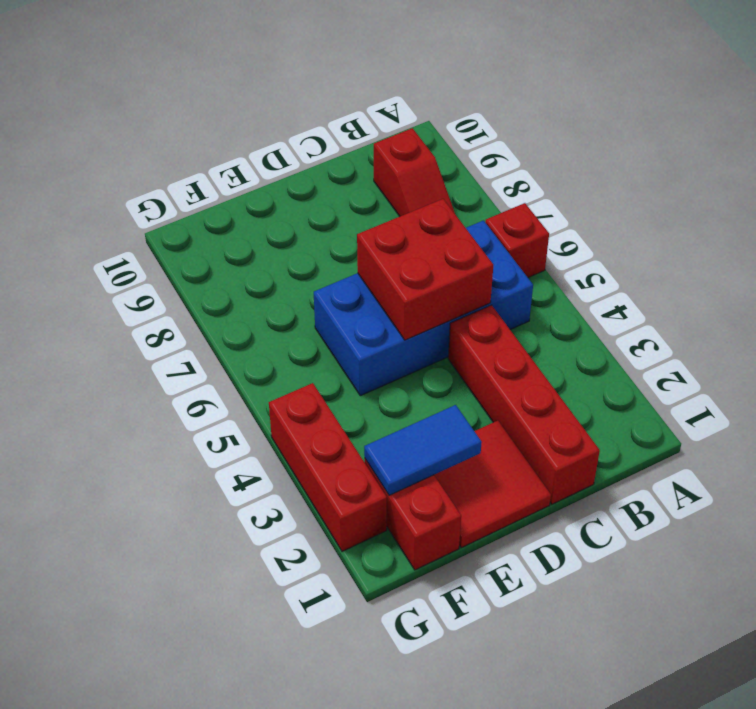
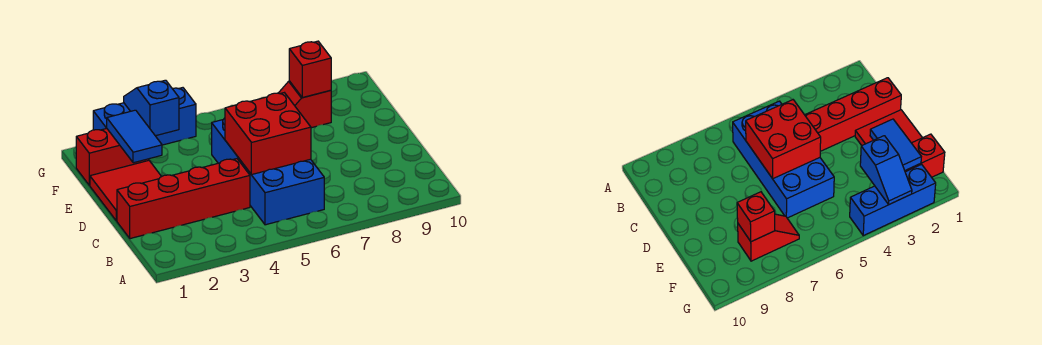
red 1x1 brick [485,203,549,278] -> red 1x1 brick moved to [289,41,331,98]
red 1x2 slope [374,128,455,216] -> red 1x2 slope moved to [279,81,331,128]
none -> blue 1x2 slope [124,80,179,136]
red 1x3 brick [269,383,387,551] -> blue 1x3 brick [93,88,196,145]

